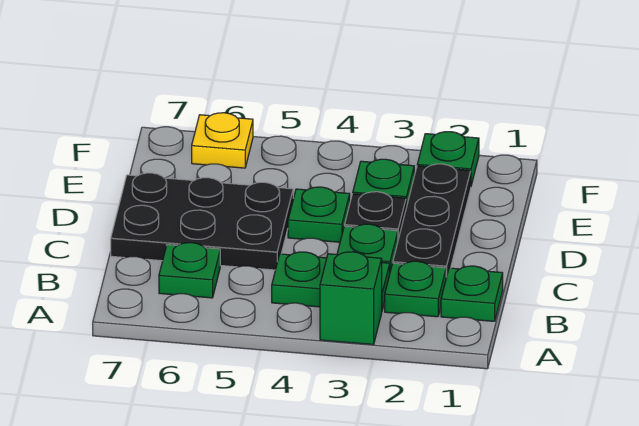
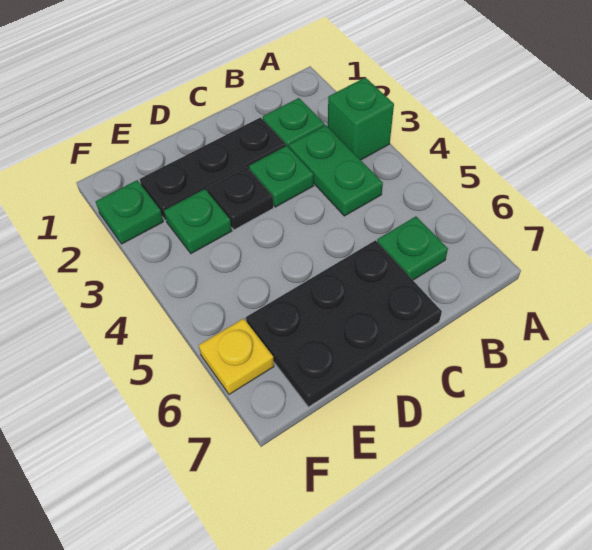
green 1x1 plate [441,266,503,321] -> none
black 2x3 plate [111,173,293,270] -> black 2x3 plate turned to [246,240,442,407]
green 1x1 plate [288,187,350,242] -> none

